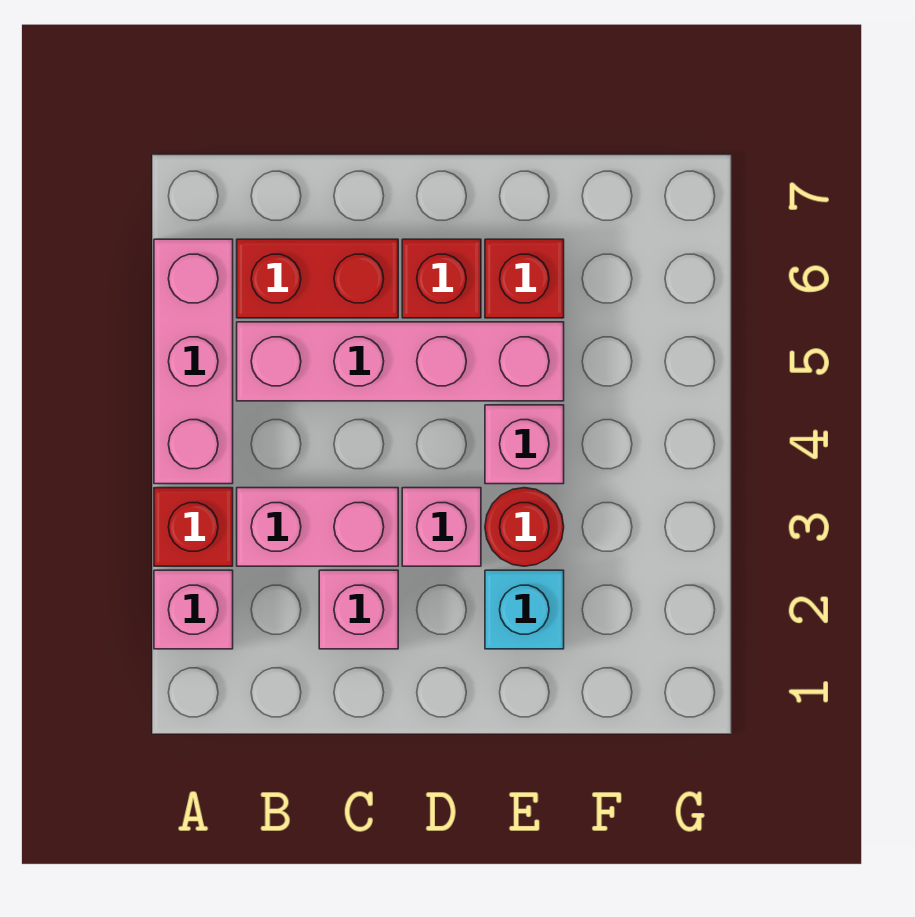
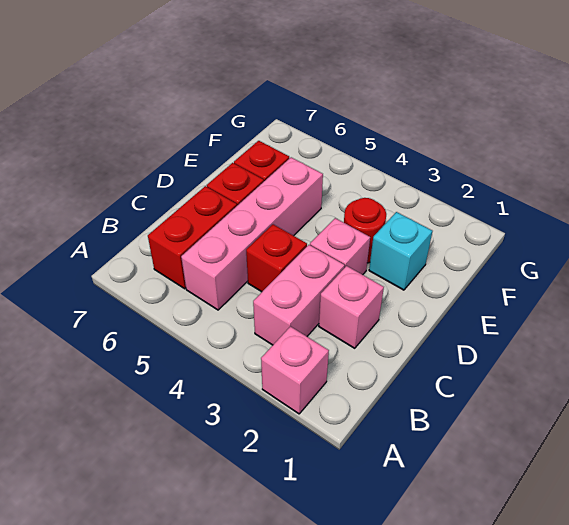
red 1x1 brick [154,488,233,566] -> red 1x1 brick moved to [246,224,307,292]
pink 1x3 brick [154,239,233,484] -> none
pink 1x1 brick [485,405,564,484] -> none

